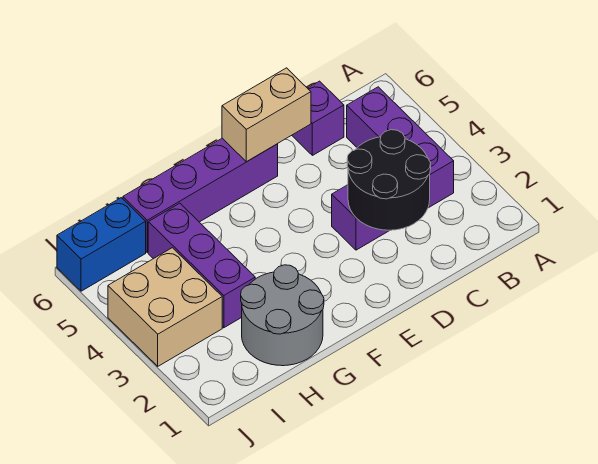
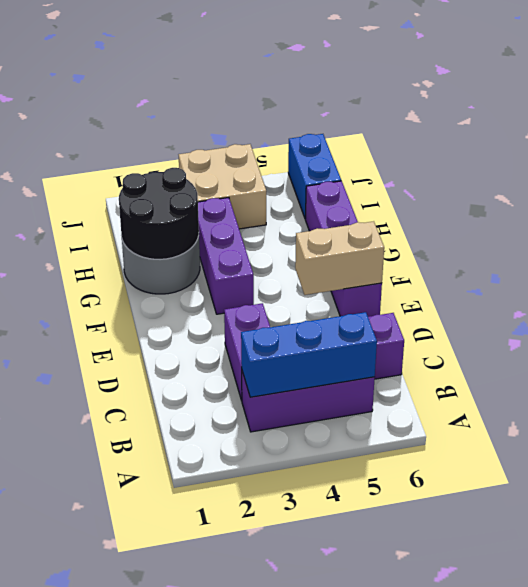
none -> blue 1x3 brick [241,312,377,397]
black 2x2 round brick [347,130,431,230] -> black 2x2 round brick moved to [119,168,199,259]
tan 1x2 brick [222,68,311,162] -> tan 1x2 brick turned to [295,221,384,295]
purple 1x3 brick [148,203,255,328] -> purple 1x3 brick turned to [198,198,254,314]

